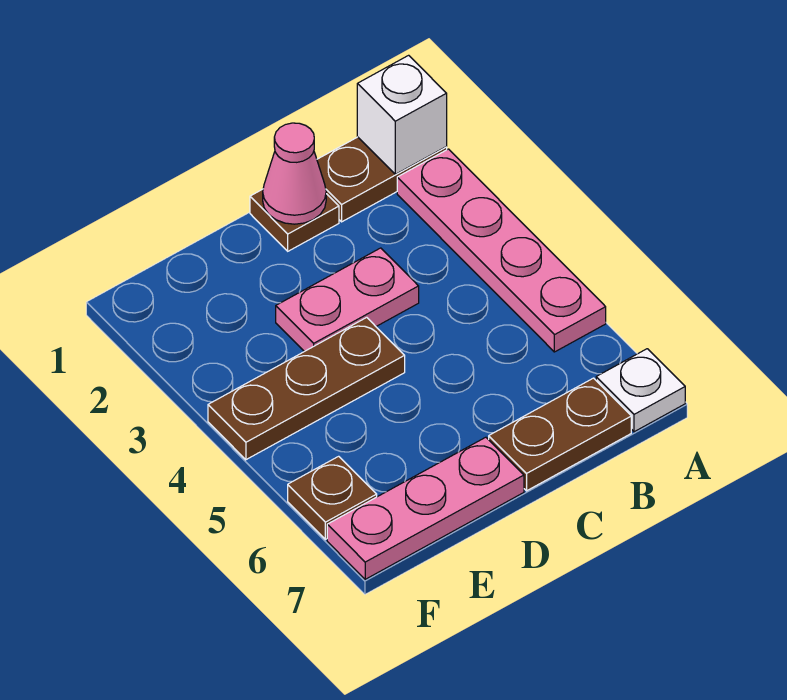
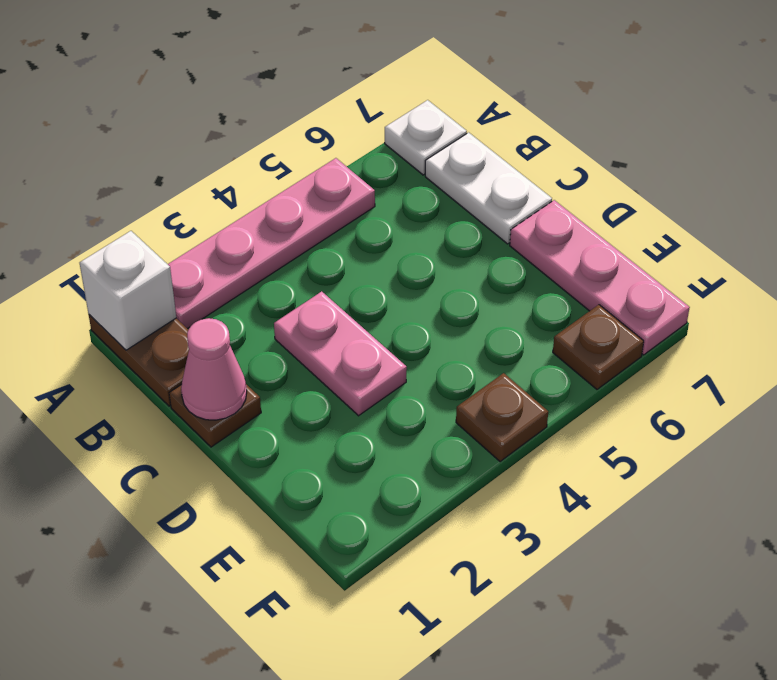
brown 1x2 plate [489,378,631,491] -> white 1x2 plate [425,132,552,244]
brown 1x3 plate [208,317,405,460] -> brown 1x1 plate [456,373,548,462]

